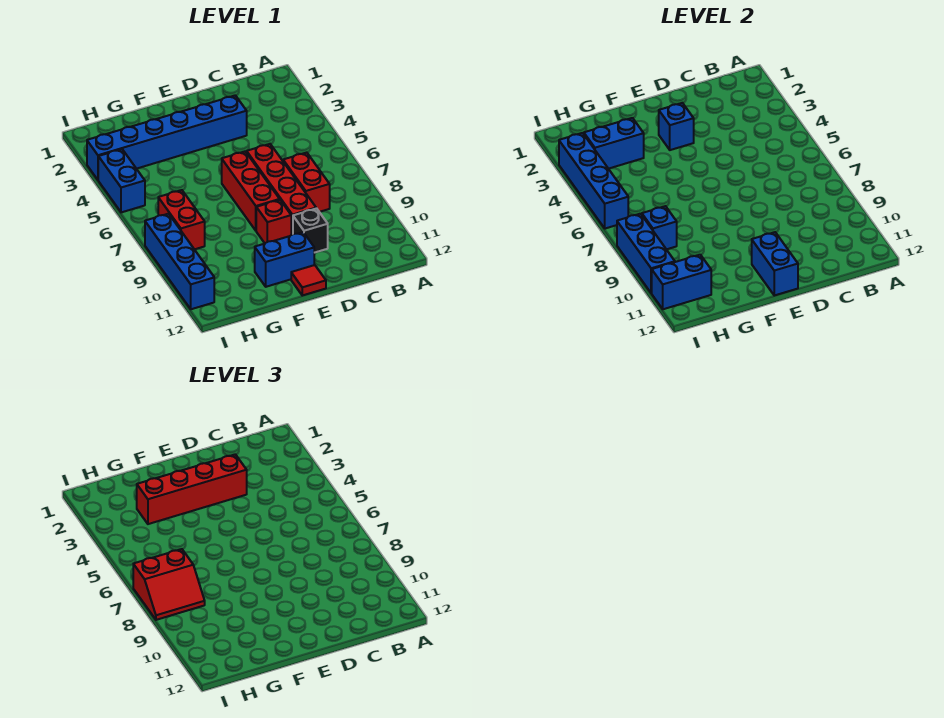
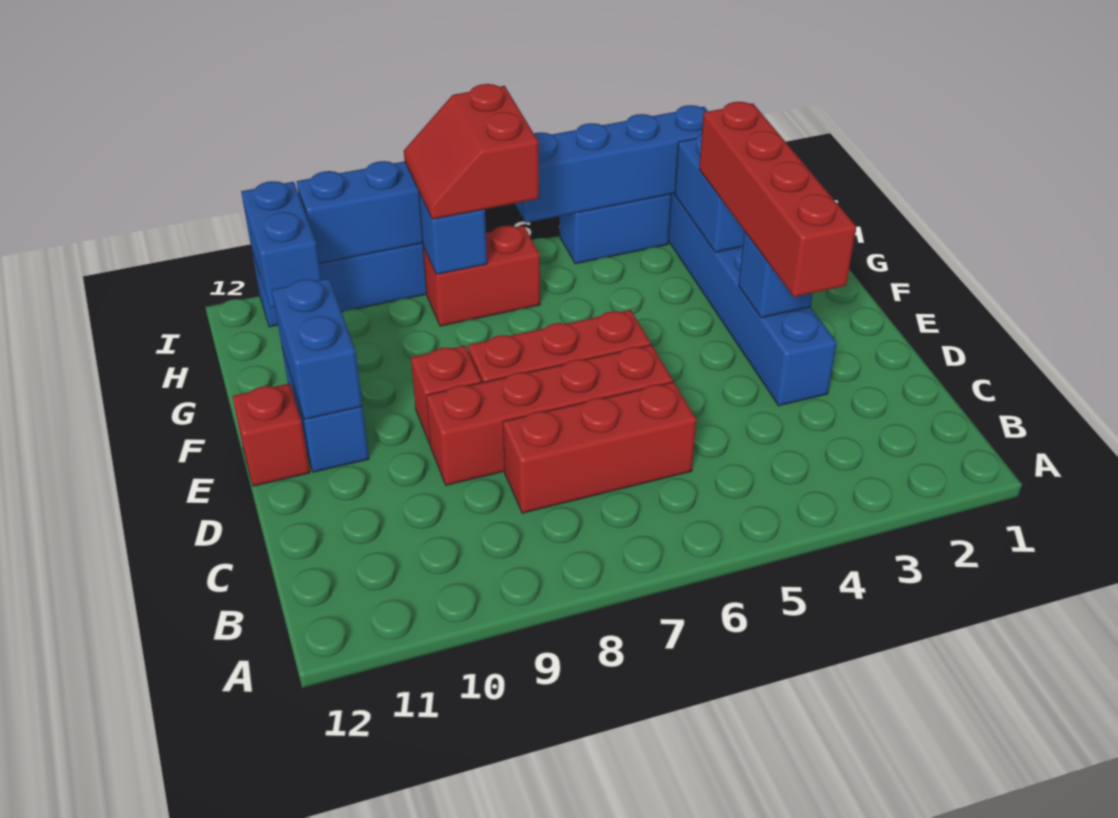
red 1x2 brick [283,153,330,212] -> red 1x3 brick [503,382,696,513]
black 1x1 brick [293,208,328,253] -> none
blue 1x2 brick [752,232,798,295] -> blue 1x2 brick turned to [272,278,363,419]
red 1x1 tile [291,265,326,295] -> red 1x1 brick [232,383,310,486]

